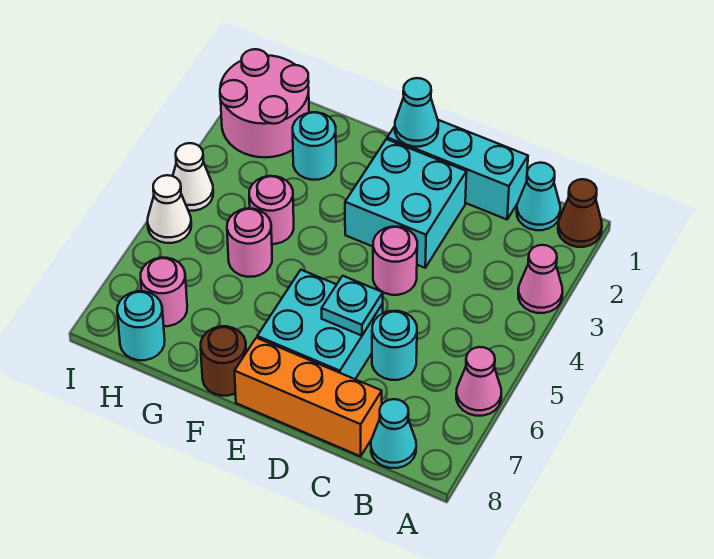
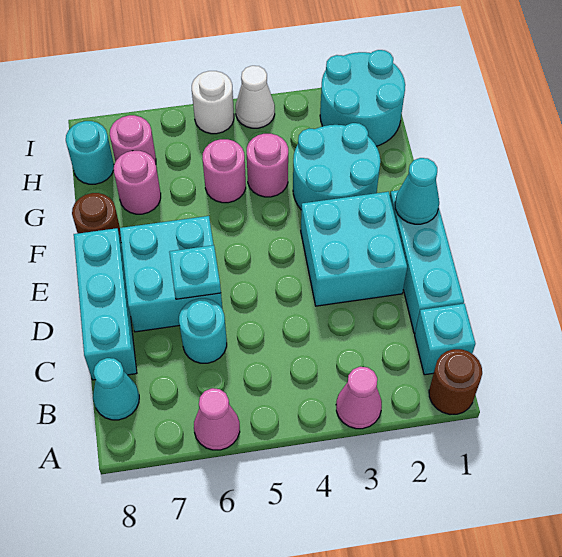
brown 1x1 cone [558,179,602,247] -> brown 1x1 round brick [429,349,482,414]
cyan 1x1 cone [517,163,560,230] -> cyan 1x1 brick [415,304,475,375]
orange 1x3 brick [235,338,382,456] -> cyan 1x3 brick [74,228,137,380]
pink 1x1 round brick [373,227,417,295] -> pink 1x1 round brick moved to [114,151,161,214]
cyan 1x1 round brick [293,112,336,180] -> cyan 2x2 round brick [293,123,380,209]
pink 2x2 round brick [220,49,309,158] -> cyan 2x2 round brick [320,50,405,146]
white 1x1 cone [148,175,191,243] -> white 1x1 round brick [192,71,234,134]

